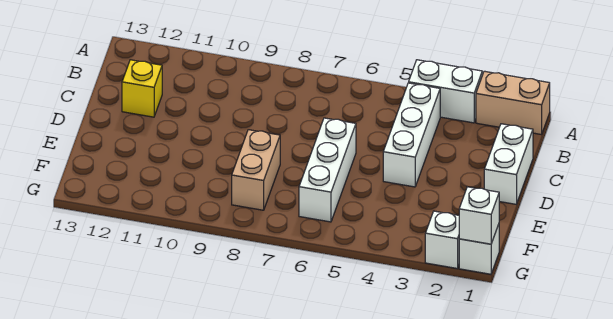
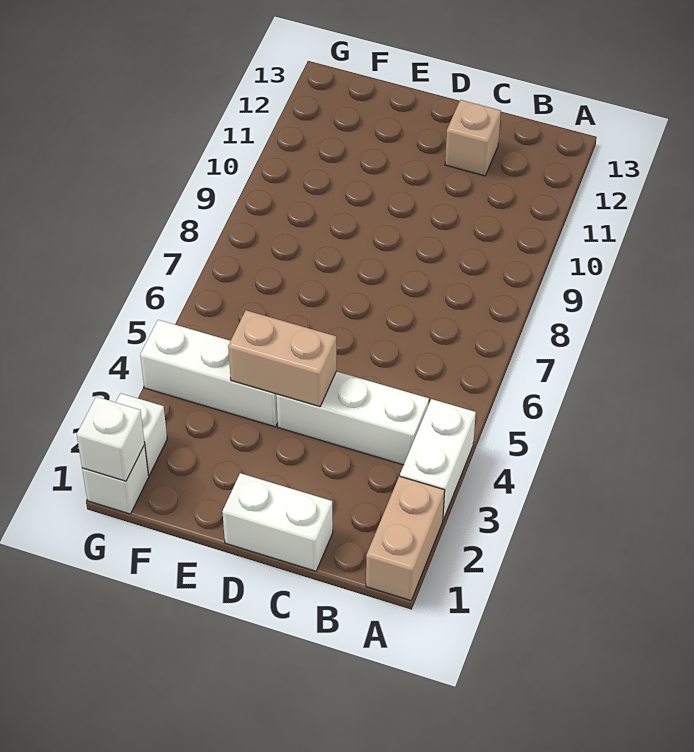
yellow 1x1 brick [122,60,162,117] -> tan 1x1 brick [445,100,501,176]
white 1x3 brick [299,118,356,222] -> white 1x3 brick moved to [140,320,278,427]
tan 1x2 brick [232,130,280,210] -> tan 1x2 brick moved to [228,310,336,407]

